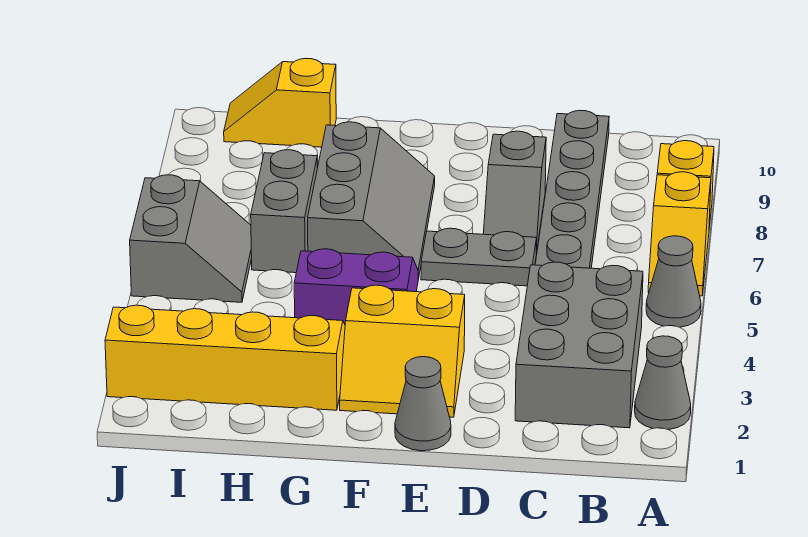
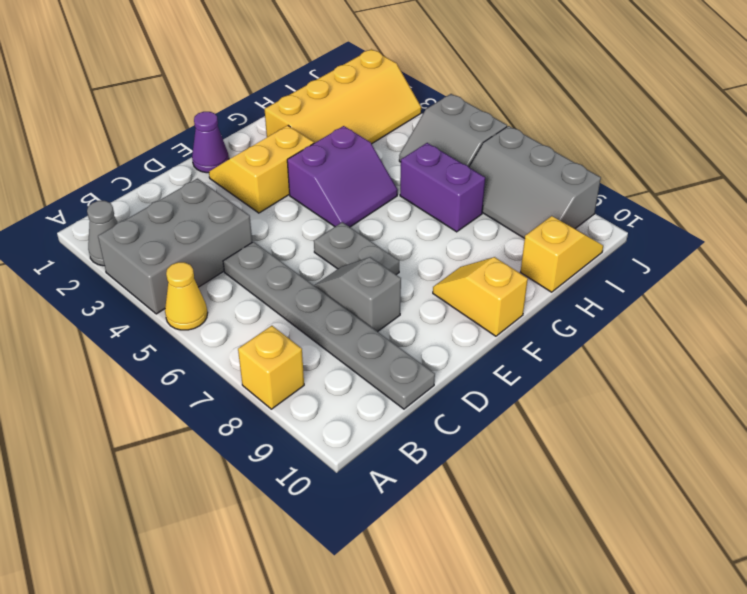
grey 1x1 cone [646,236,701,327] -> yellow 1x1 cone [165,262,208,330]
yellow 1x2 slope [648,172,711,296] -> yellow 1x2 slope moved to [433,257,528,336]
grey 2x3 brick [515,262,643,428] -> grey 2x3 brick turned to [98,179,252,314]
grey 1x2 plate [421,228,536,286] -> grey 1x2 plate turned to [314,222,399,275]
grey 1x1 cone [395,357,451,451] -> purple 1x1 cone [192,112,229,173]
grey 2x3 slope [308,122,435,279] -> grey 2x3 slope moved to [469,126,601,239]
grey 1x2 brick [251,150,317,273] -> purple 1x2 brick [400,143,485,232]

